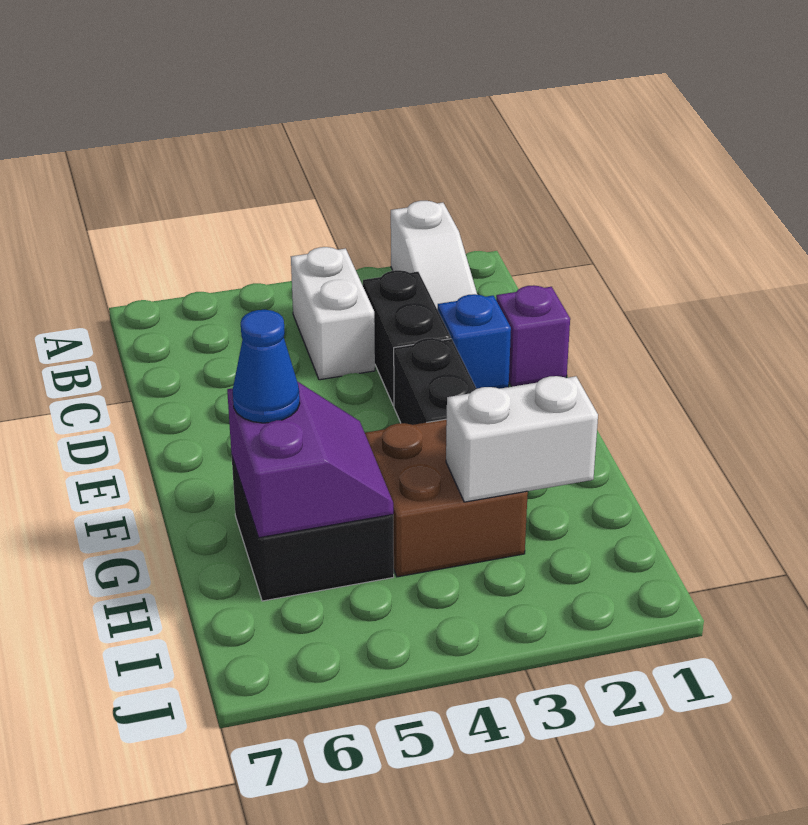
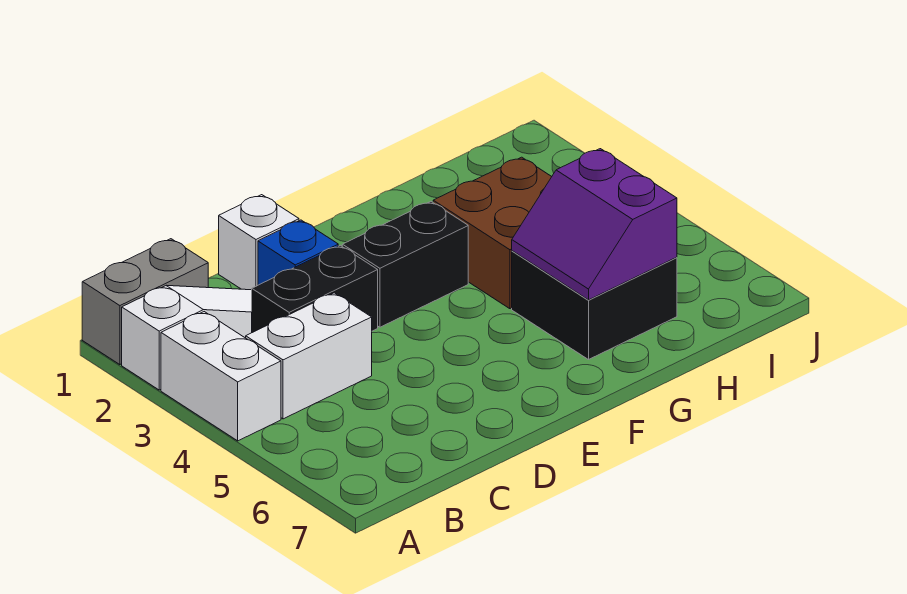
none -> grey 1x2 brick [82,239,208,365]
purple 1x1 brick [496,285,570,387] -> white 1x1 brick [219,195,299,290]
purple 2x2 slope [227,381,393,538] -> purple 2x2 slope turned to [512,149,677,300]
blue 1x1 cone [233,310,300,423] -> none
white 1x2 brick [446,376,598,502] -> white 1x2 brick moved to [161,312,281,441]

